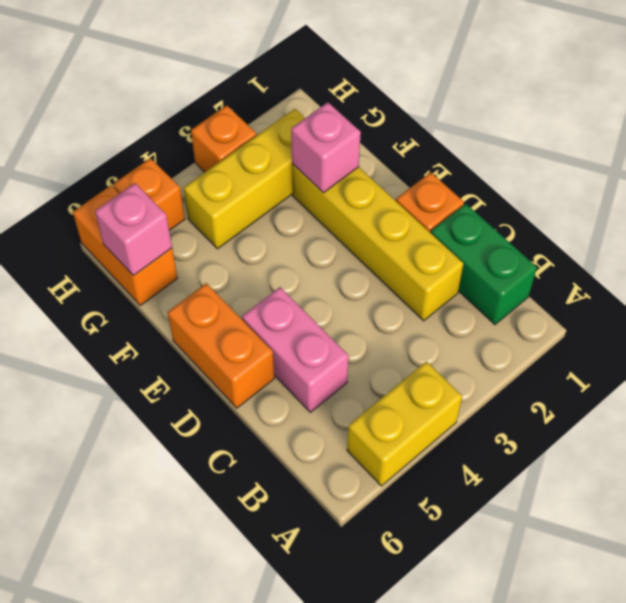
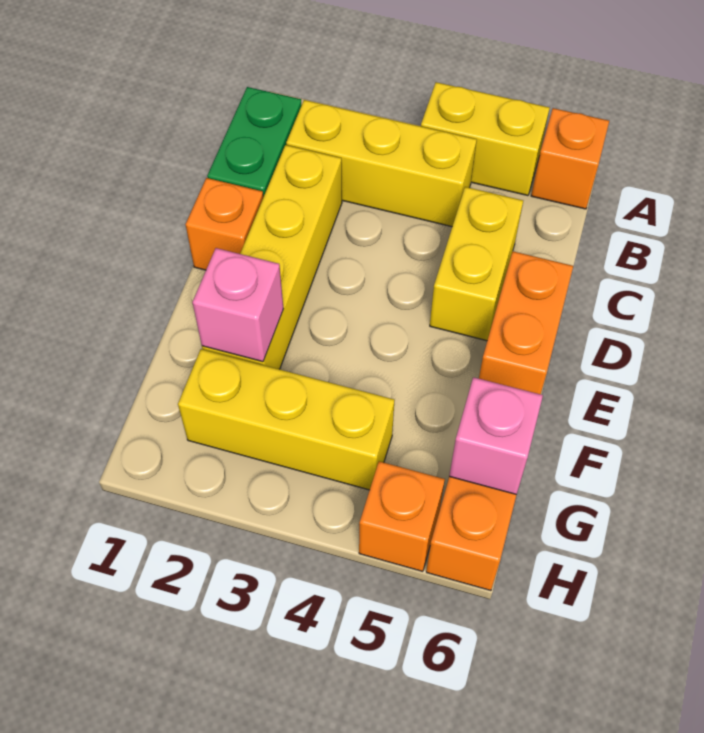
none -> yellow 1x3 brick [286,100,477,227]
pink 1x2 brick [242,287,349,412] -> yellow 1x2 brick [430,187,523,341]
orange 1x1 brick [191,105,257,172] -> orange 1x1 brick moved to [531,108,609,209]

